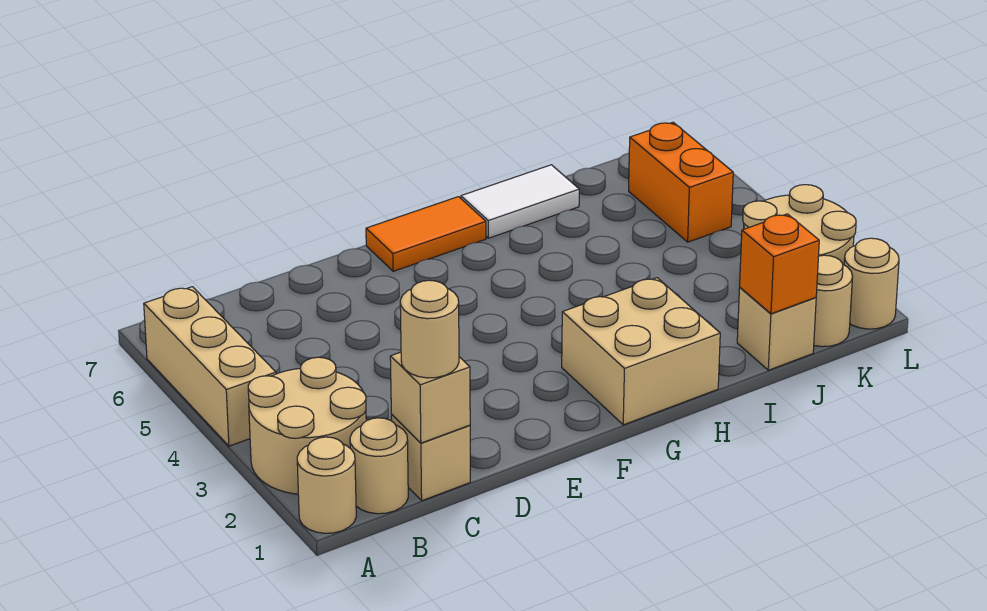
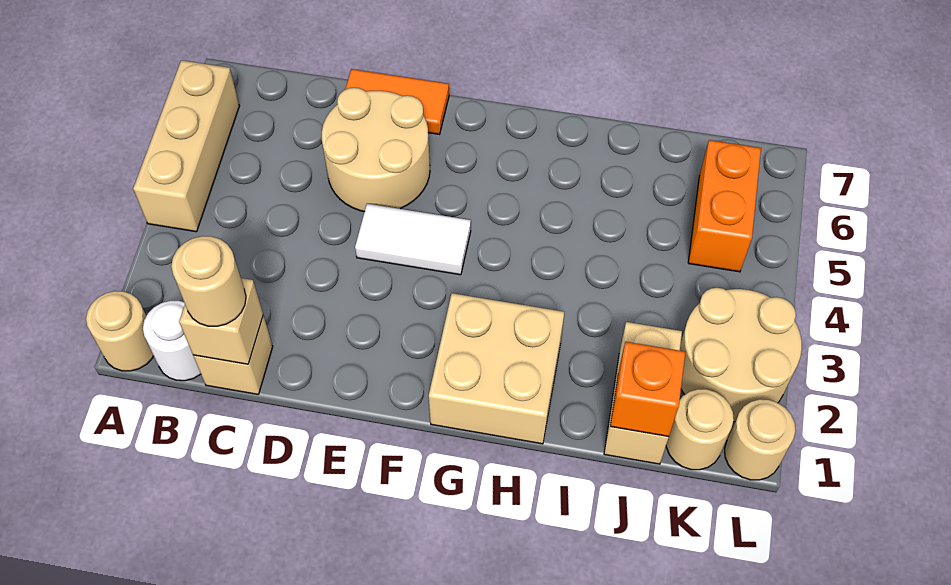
tan 2x2 round brick [248,357,366,494] -> tan 2x2 round brick moved to [322,87,430,212]
tan 1x1 round brick [350,418,408,514] -> white 1x1 round brick [143,301,201,381]
orange 1x2 tile [366,197,486,271] -> orange 1x2 tile moved to [345,69,449,134]
white 1x2 tile [461,165,579,238] -> white 1x2 tile moved to [355,204,471,275]
tan 1x1 brick [737,288,816,370] -> tan 1x2 brick [604,322,682,464]

